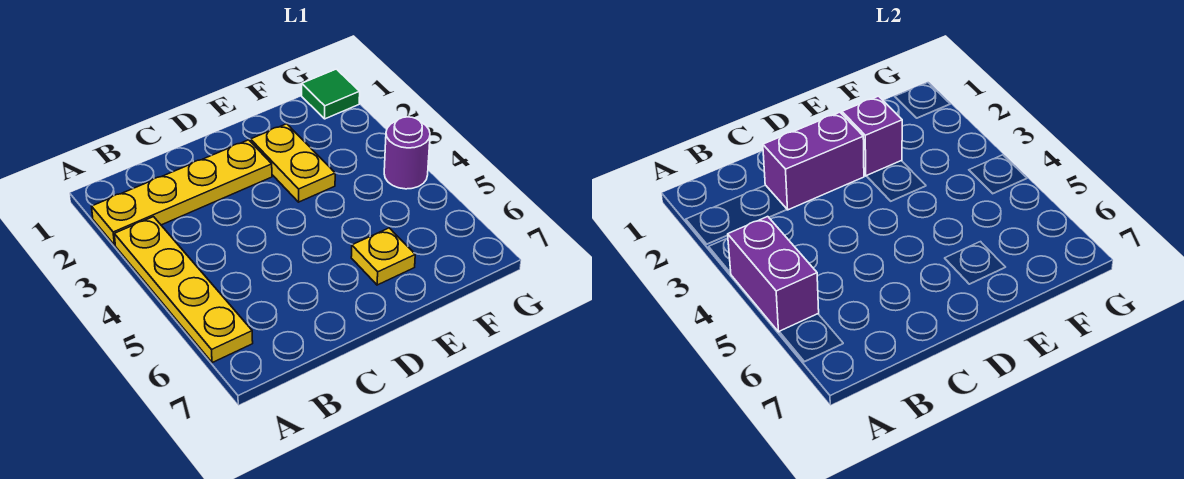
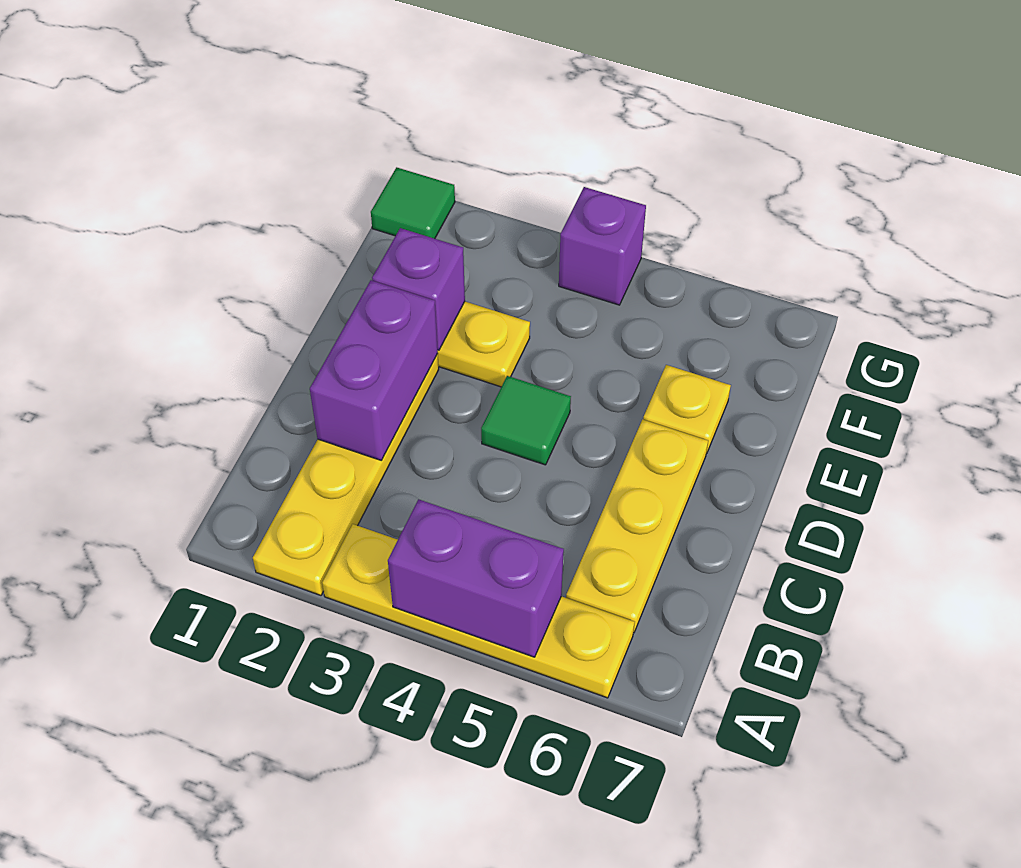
none -> yellow 1x3 plate [566,419,708,633]
none -> green 1x1 tile [481,376,571,465]
purple 1x1 round brick [384,117,430,189] -> purple 1x1 brick [559,187,646,305]

